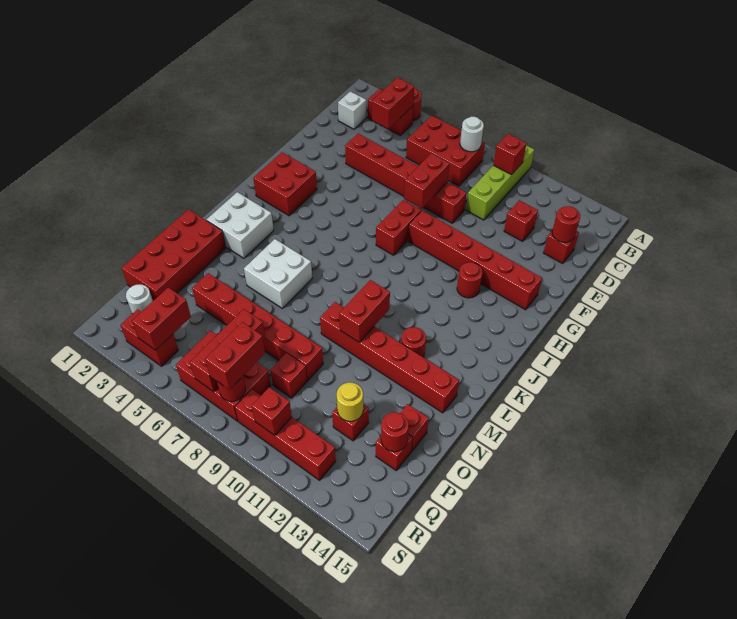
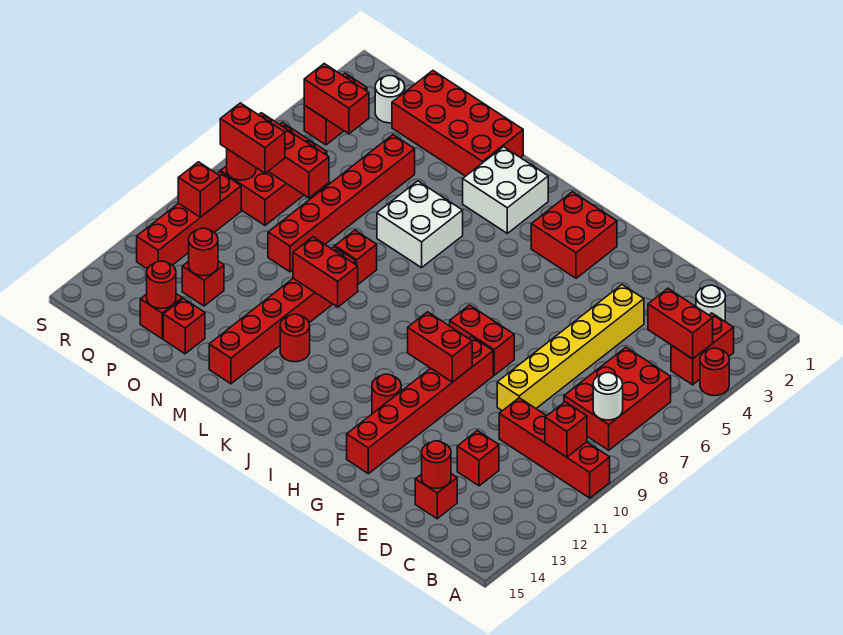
lime 1x4 brick [466,146,534,220] -> red 1x4 brick [499,398,610,498]
white 1x1 brick [338,91,366,129] -> white 1x1 round brick [696,285,725,321]
red 1x6 brick [345,134,467,223] -> yellow 1x6 brick [497,285,644,411]
red 1x2 brick [404,153,450,209] -> red 1x2 brick moved to [408,312,472,382]
red 1x1 brick [270,353,307,398] -> red 1x1 brick moved to [335,230,377,284]
yellow 1x1 round brick [337,382,363,421] -> red 1x1 round brick [189,228,218,276]

